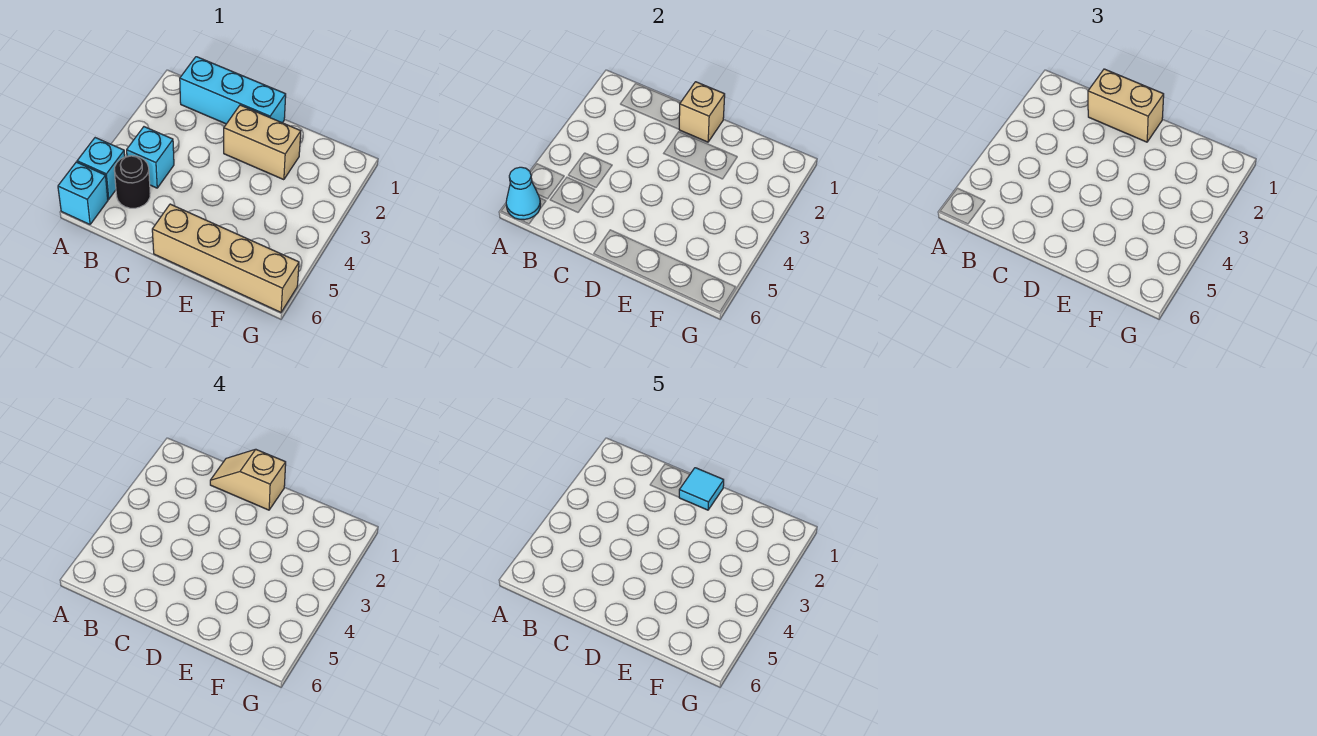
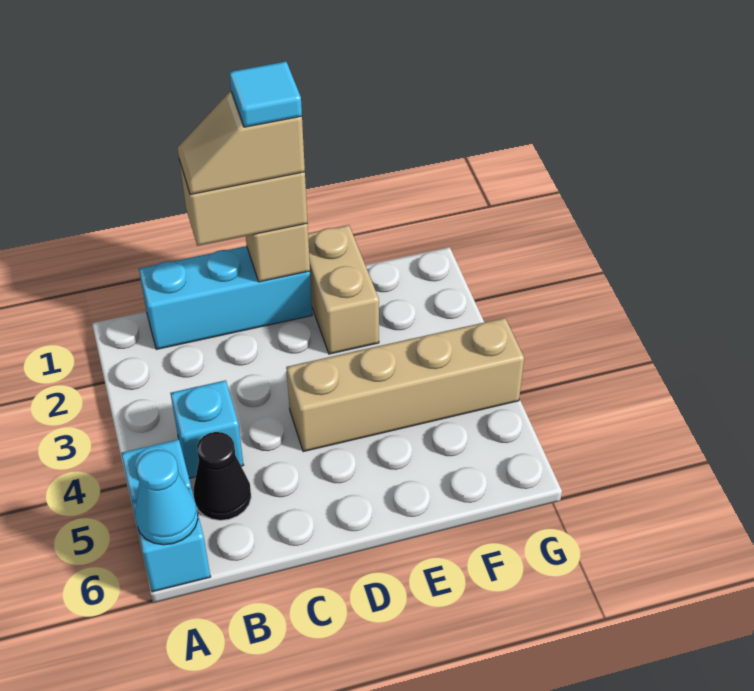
black 1x1 round brick [114,156,150,208] -> black 1x1 cone [193,432,251,520]
tan 1x2 brick [224,105,301,180] -> tan 1x2 brick turned to [308,225,379,354]
tan 1x4 brick [152,204,299,312] -> tan 1x4 brick moved to [286,318,524,452]

